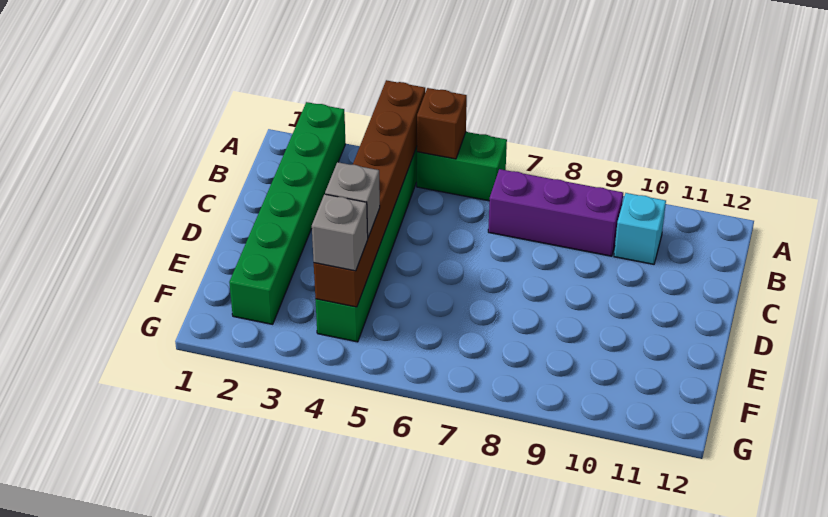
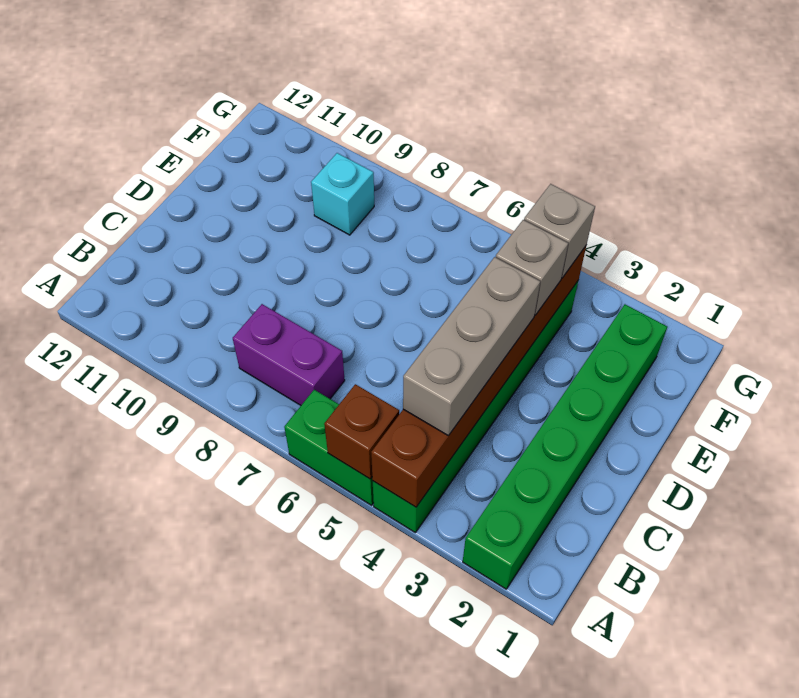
none -> grey 1x3 brick [403,257,540,436]
purple 1x3 brick [488,169,623,256] -> purple 1x2 brick [233,304,345,405]
cyan 1x1 brick [614,193,666,264] -> cyan 1x1 brick moved to [311,153,374,235]

